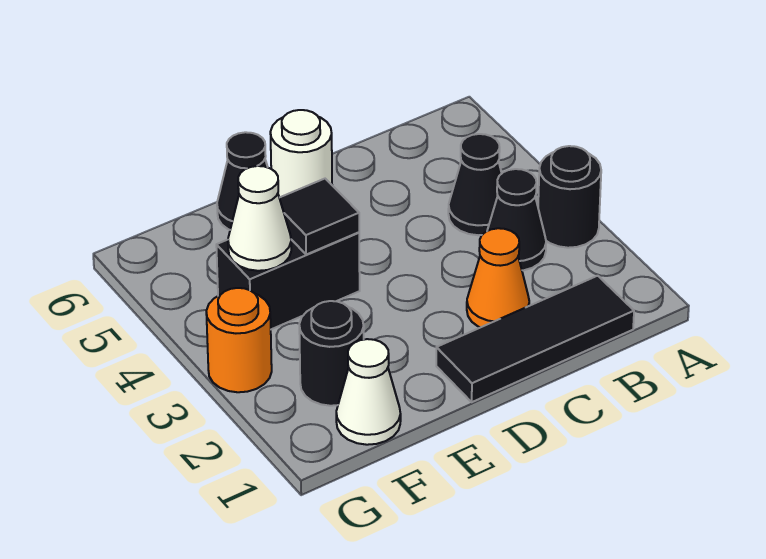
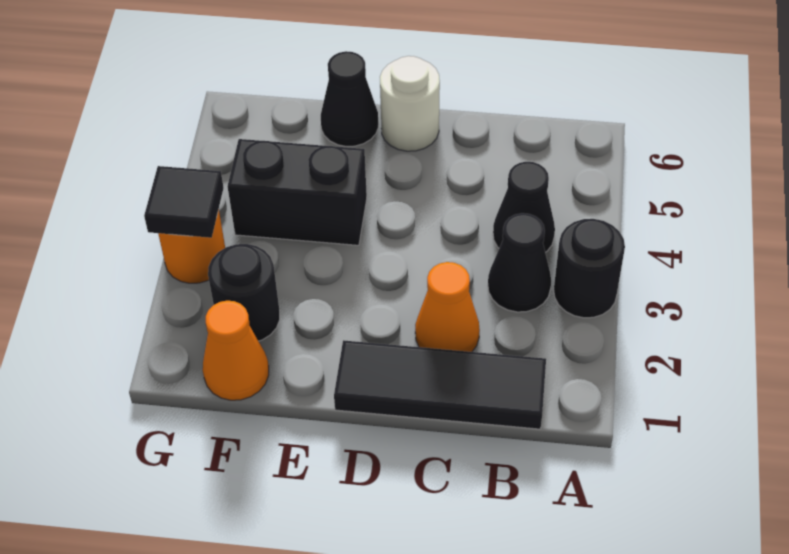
black 1x1 tile [280,179,359,255] -> black 1x1 tile moved to [144,166,224,238]
white 1x1 cone [336,339,401,445] -> orange 1x1 cone [203,301,269,400]
white 1x1 cone [228,166,291,271] -> none

